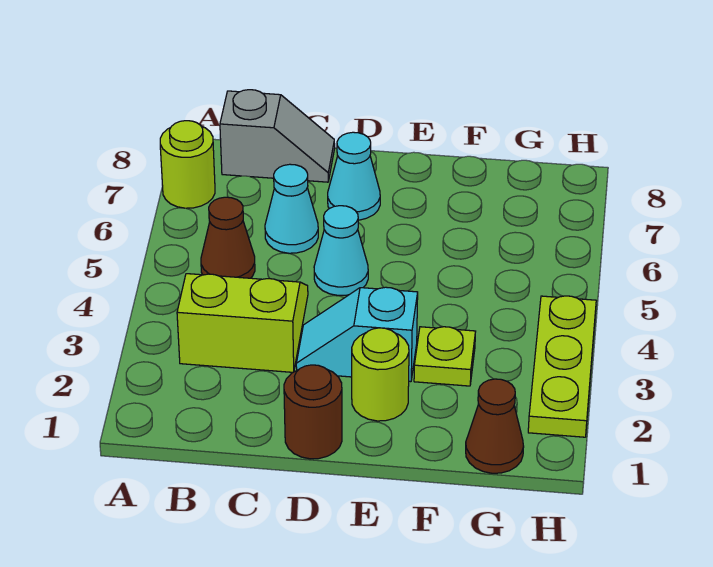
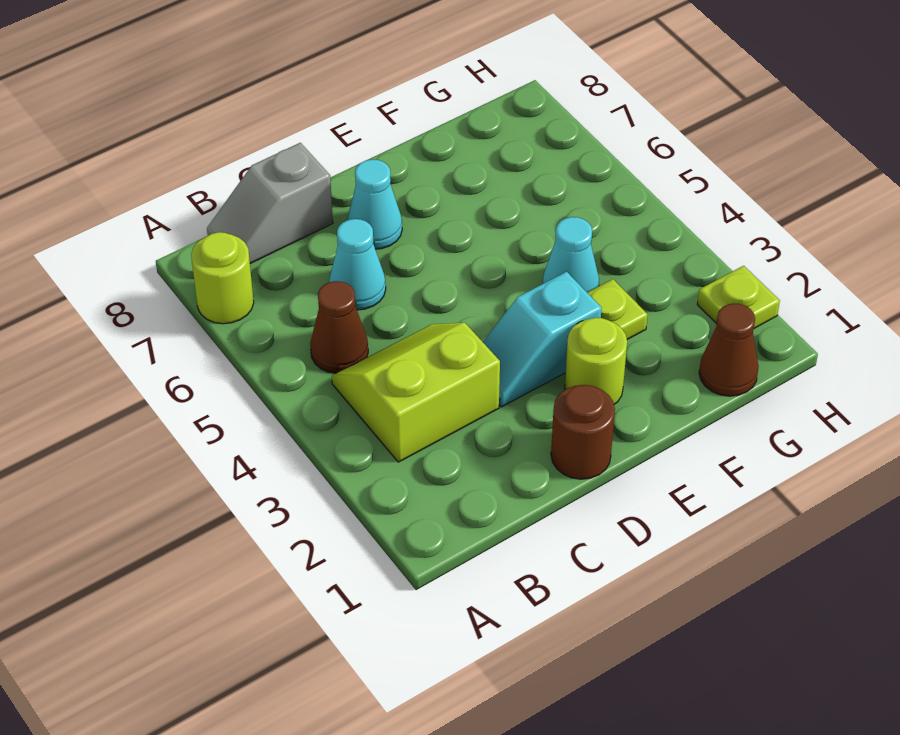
grey 1x2 slope [220,90,335,182] -> grey 1x2 slope turned to [207,143,333,264]
cyan 1x1 cone [314,206,368,295] -> cyan 1x1 cone moved to [543,217,599,292]
lime 1x3 plate [528,296,596,437] -> lime 1x1 plate [697,266,780,328]

